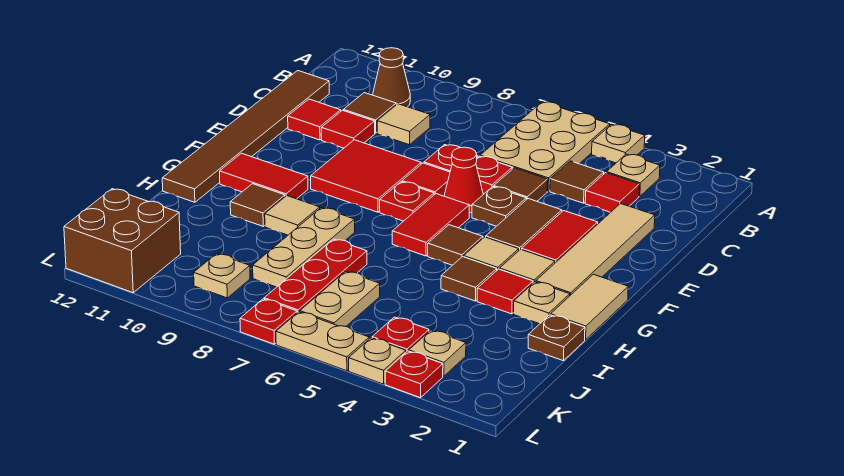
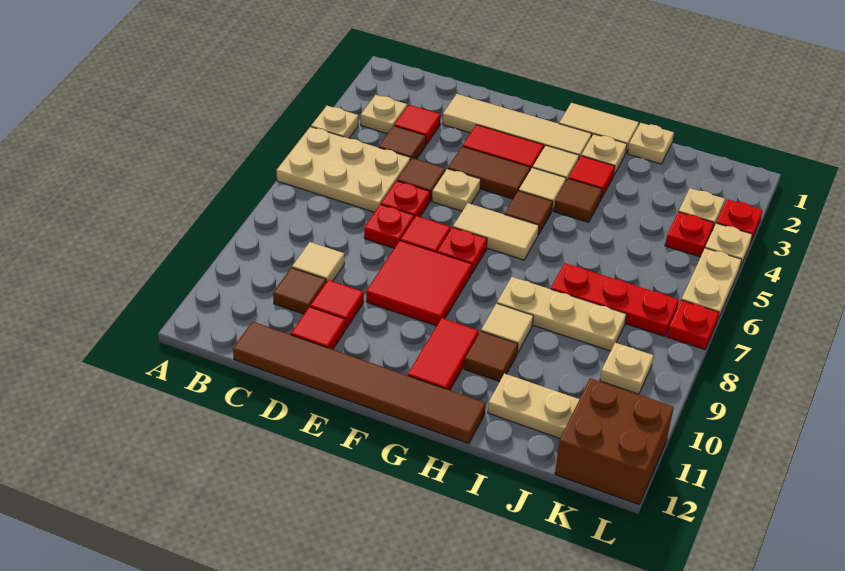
brown 1x1 cone [373,48,410,107] -> none
brown 1x1 plate [472,187,526,226] -> tan 1x1 plate [432,169,481,211]
red 1x1 cone [444,147,483,213] -> none
red 1x2 tile [392,194,469,256] -> tan 1x2 tile [453,203,539,260]
brown 1x1 plate [528,315,585,361] -> tan 1x1 plate [628,123,674,164]
tan 1x2 plate [300,271,380,327] -> tan 1x2 plate moved to [488,374,579,438]

